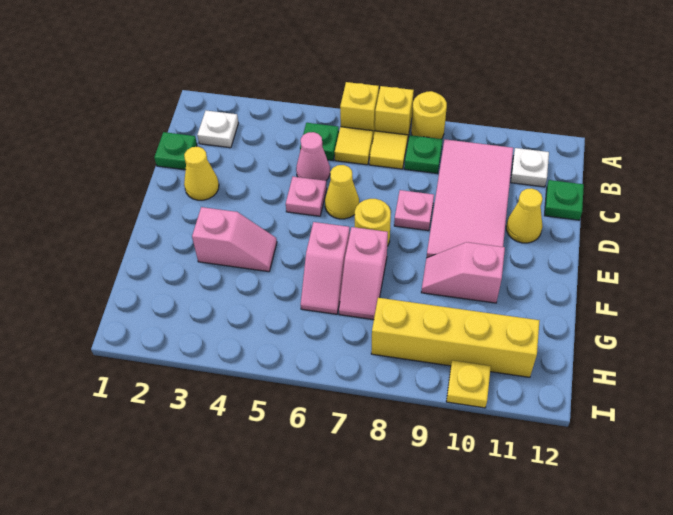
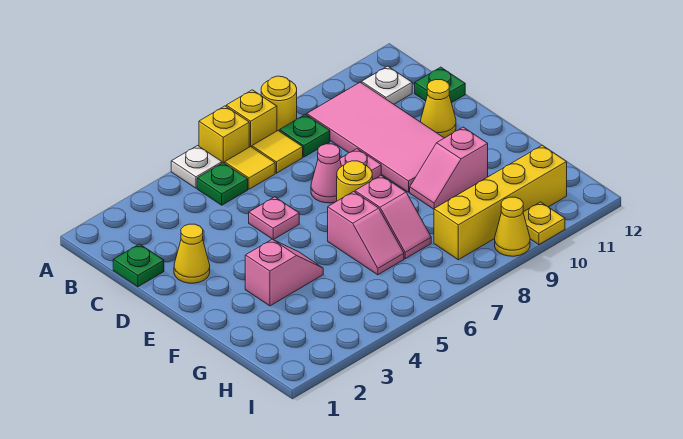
white 1x1 plate [197,111,238,148] -> white 1x1 plate moved to [171,146,222,188]
pink 1x1 cone [296,132,330,181] -> pink 1x1 cone moved to [311,144,342,203]
yellow 1x1 cone [325,165,359,219] -> yellow 1x1 cone moved to [495,197,530,256]

